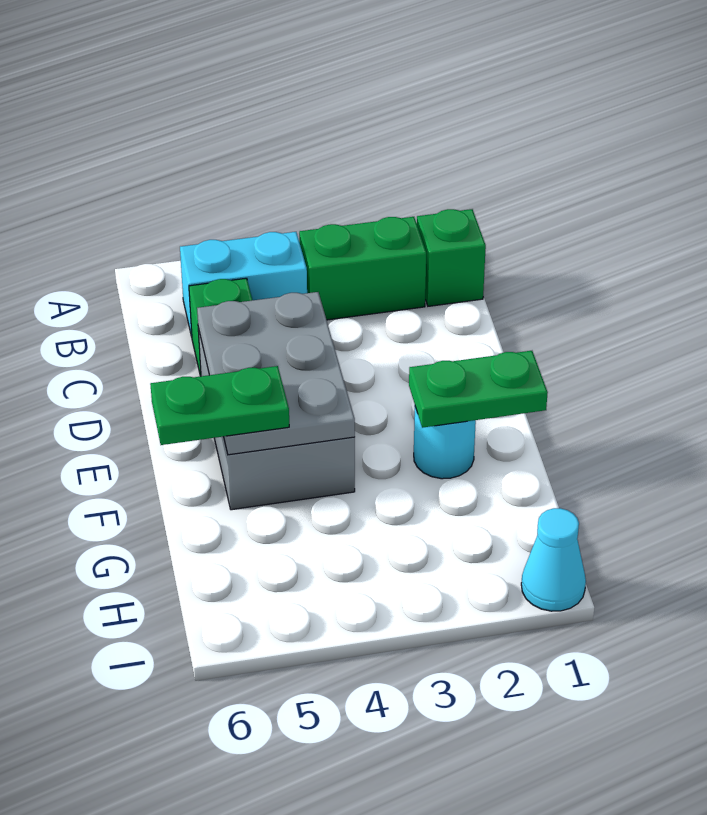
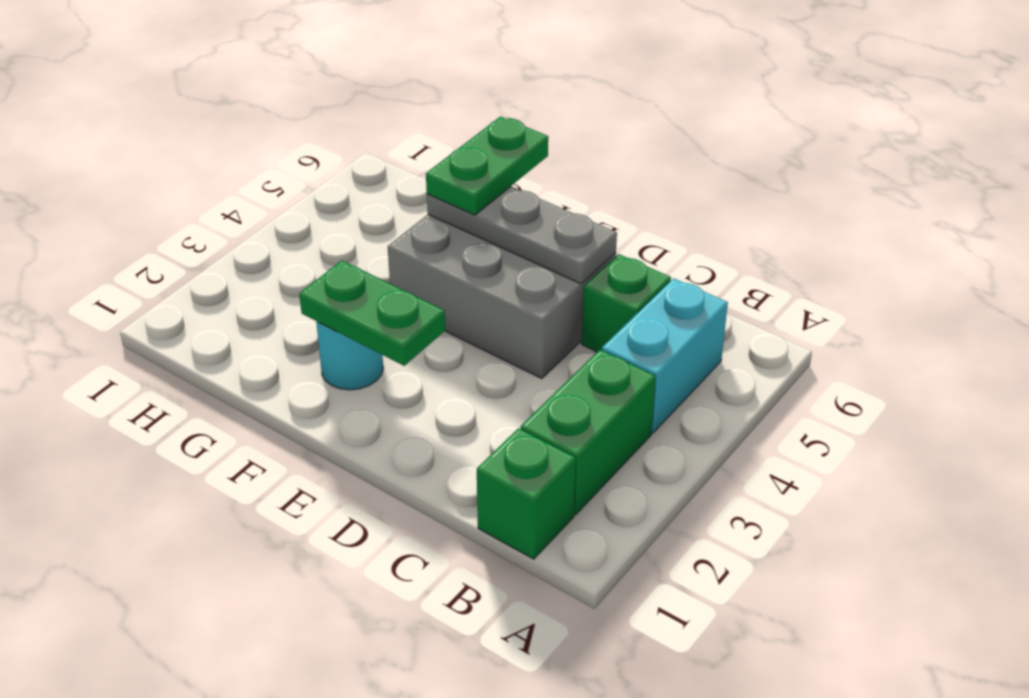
grey 2x3 plate [197,292,355,455] -> grey 1x3 plate [427,186,617,284]
green 1x2 plate [409,351,548,428] -> green 1x2 plate turned to [299,261,445,366]
cyan 1x1 cone [521,508,586,611] -> none

